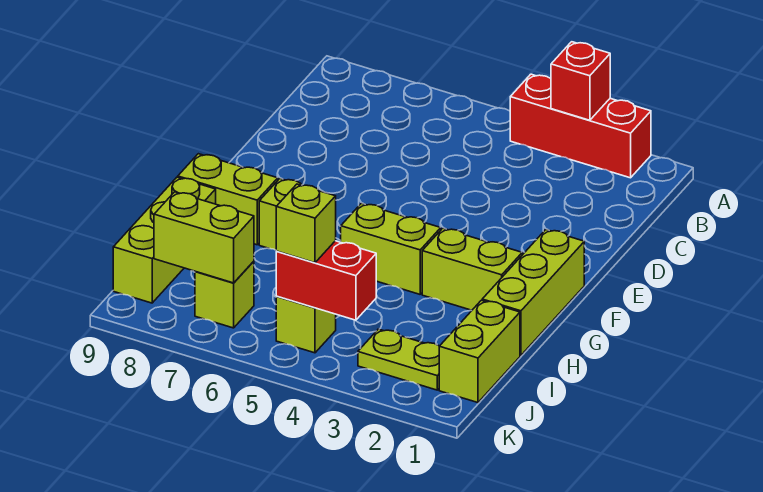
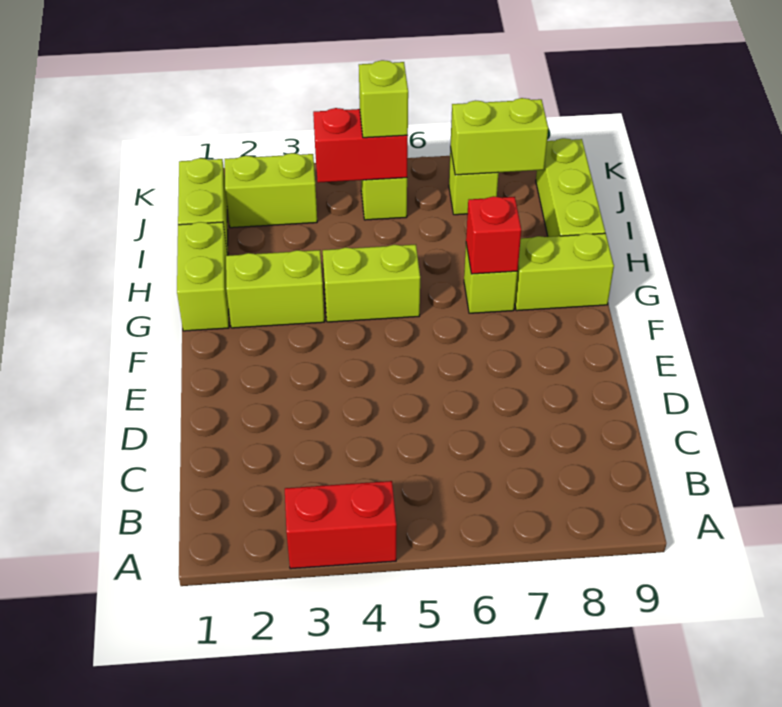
red 1x3 brick [510,74,651,178] -> red 1x2 brick [285,481,397,569]
red 1x1 brick [551,42,610,120] -> red 1x1 brick moved to [466,196,521,274]
lime 1x3 brick [482,230,584,355] -> lime 1x2 brick [177,222,229,331]
lime 1x2 plate [358,329,439,390] -> lime 1x2 brick [225,153,317,228]

